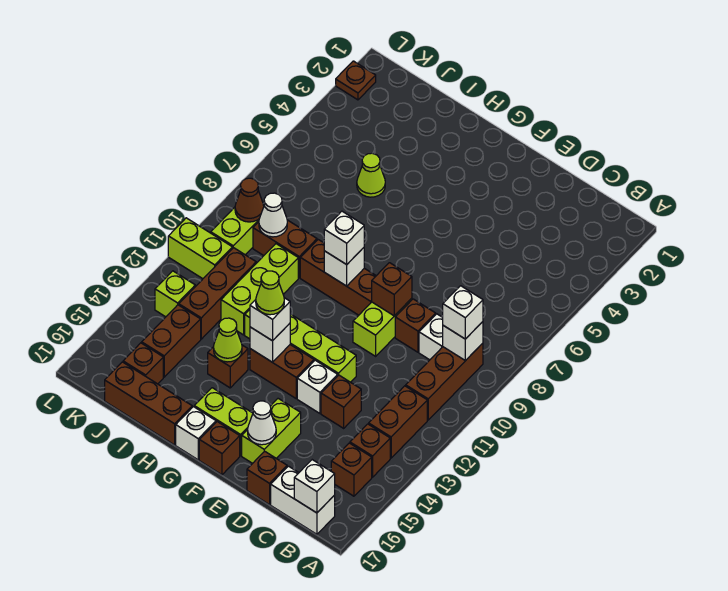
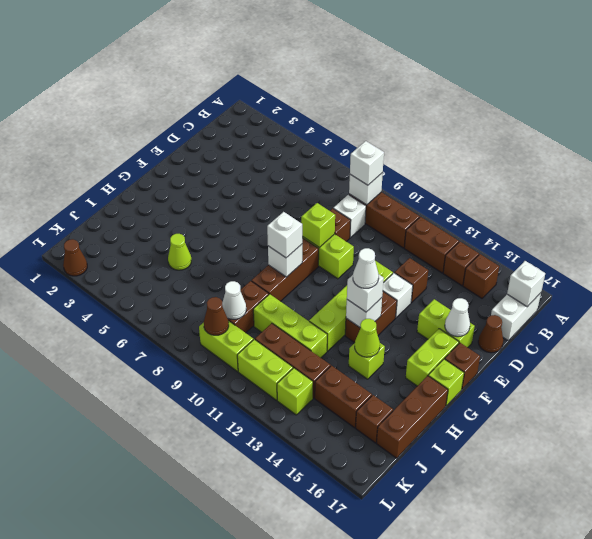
brown 1x1 brick [247,451,287,505] -> brown 1x1 cone [478,315,503,353]
brown 1x1 brick [372,263,412,316] -> lime 1x1 brick [301,203,335,248]
lime 1x1 cone [256,271,284,315] -> white 1x1 cone [353,248,379,288]
white 1x1 brick [176,407,216,460] -> lime 1x1 brick [428,359,464,406]
brown 1x1 brick [208,345,248,388] -> lime 1x1 brick [349,343,385,379]
lime 1x2 brick [168,218,232,279] -> lime 1x2 brick turned to [237,339,293,400]
brown 1x1 plate [336,61,376,100] -> brown 1x1 cone [63,239,87,276]

